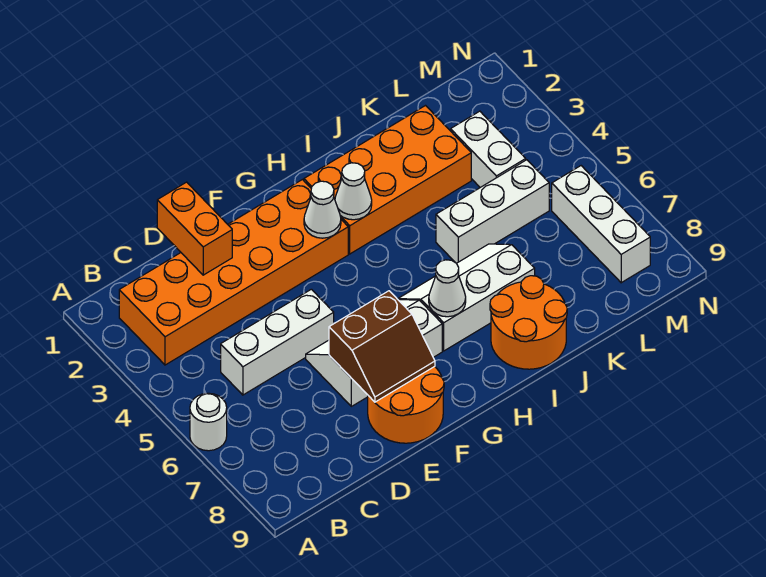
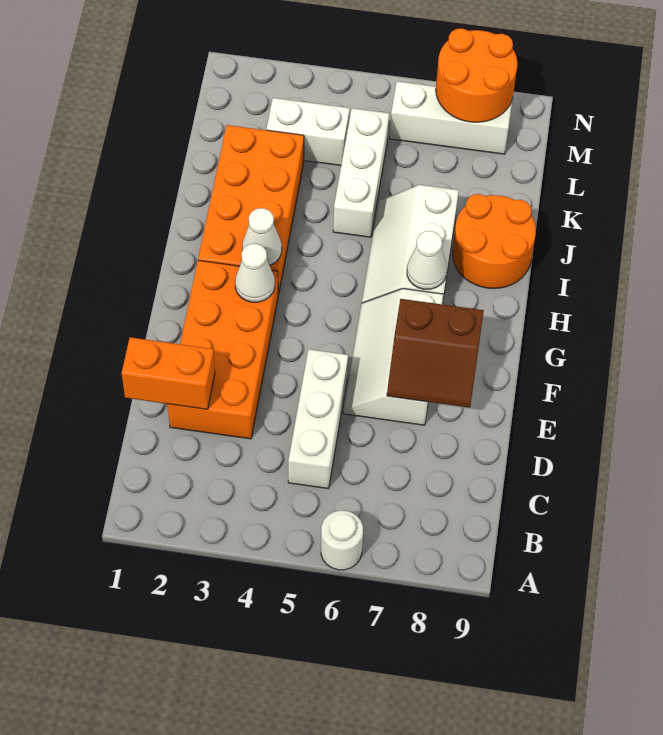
orange 2x6 brick [119,180,348,365] -> orange 2x4 brick [167,260,278,439]
brown 2x2 slope [329,291,435,402] -> brown 2x2 slope turned to [387,299,484,408]
orange 2x2 round brick [368,367,444,443] -> orange 2x2 round brick moved to [436,29,517,122]

